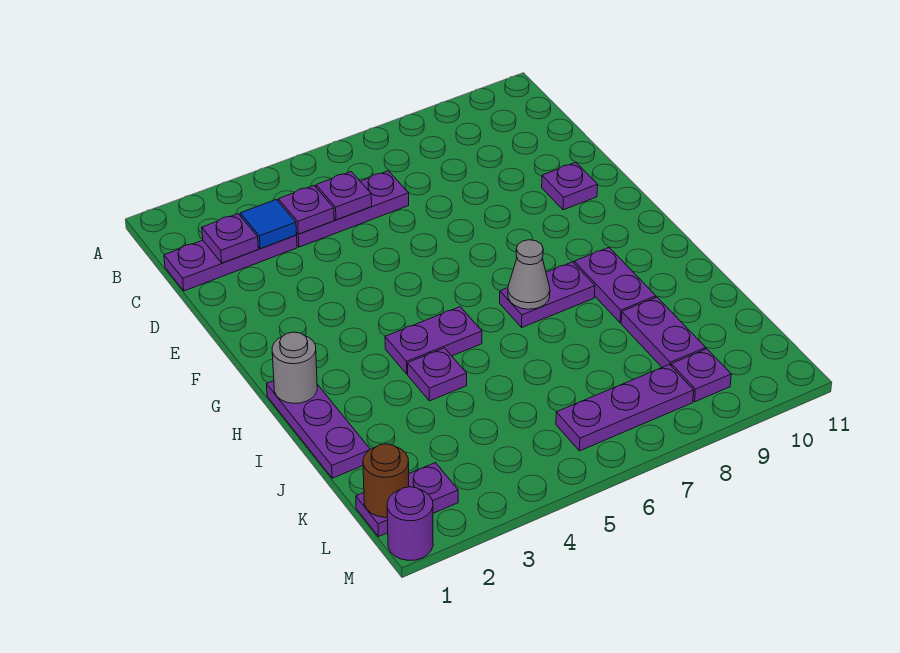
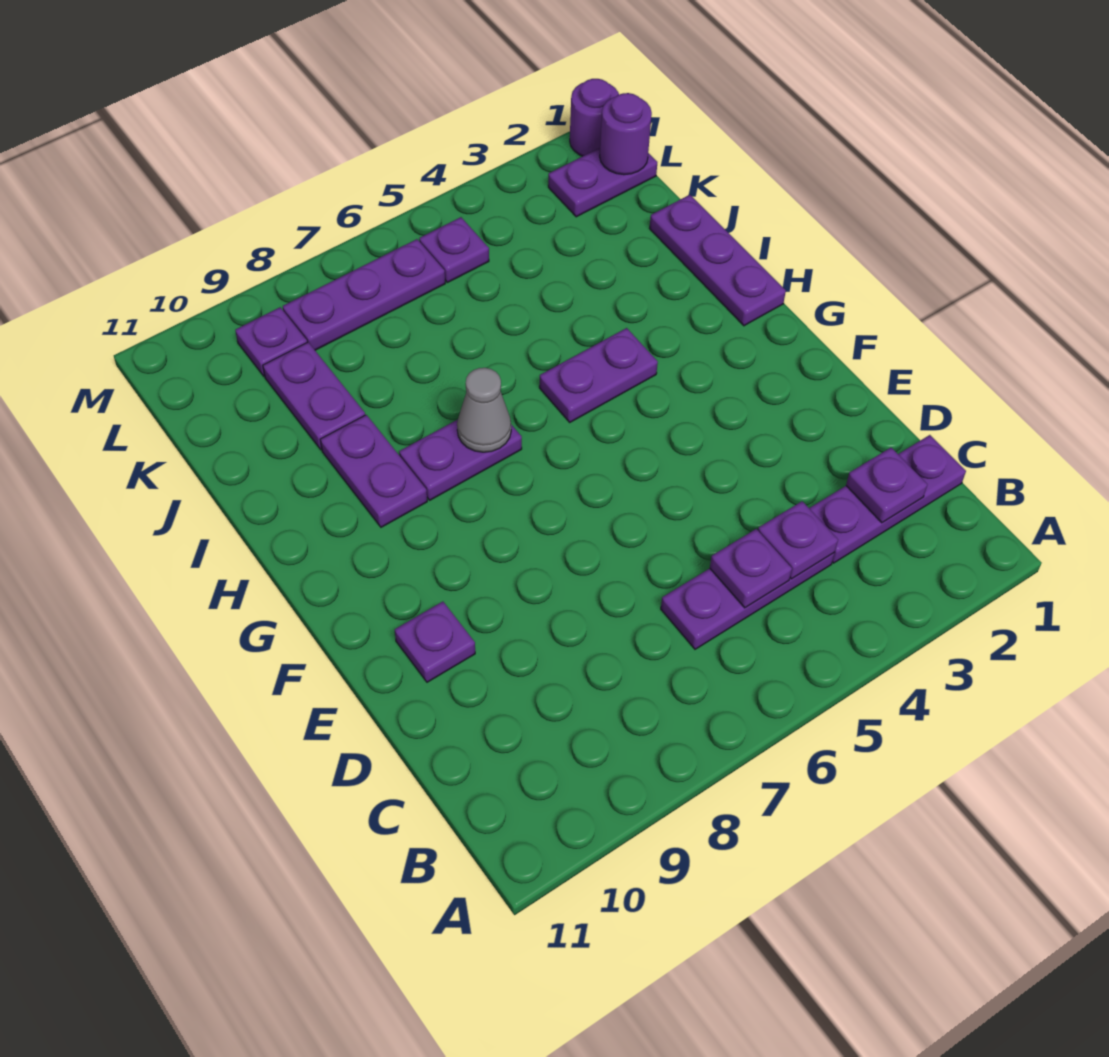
blue 1x1 tile [240,199,297,248] -> none
grey 1x1 round brick [272,332,317,403] -> none
purple 1x1 plate [408,348,467,401] -> purple 1x1 plate moved to [419,217,489,283]
brown 1x1 round brick [363,444,409,517] -> purple 1x1 round brick [600,93,652,175]

